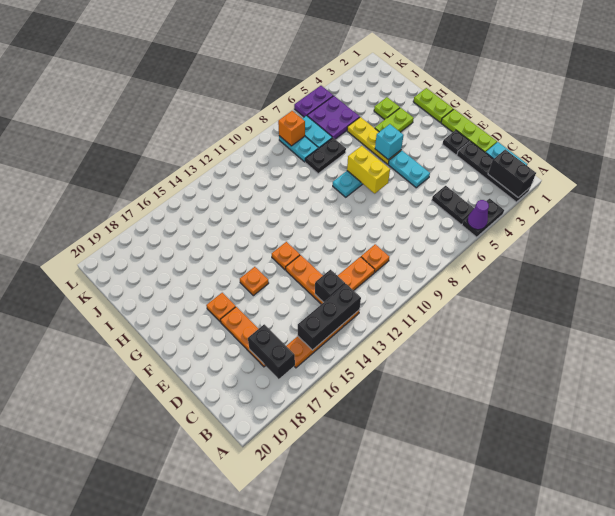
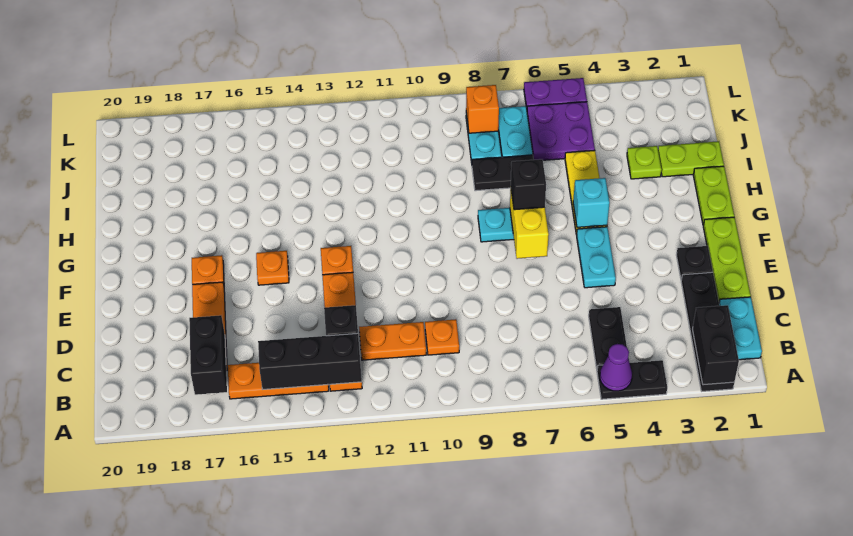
none -> black 1x1 brick [511,159,546,210]
lime 1x2 plate [375,108,414,132] -> lime 1x2 plate moved to [658,141,724,177]

